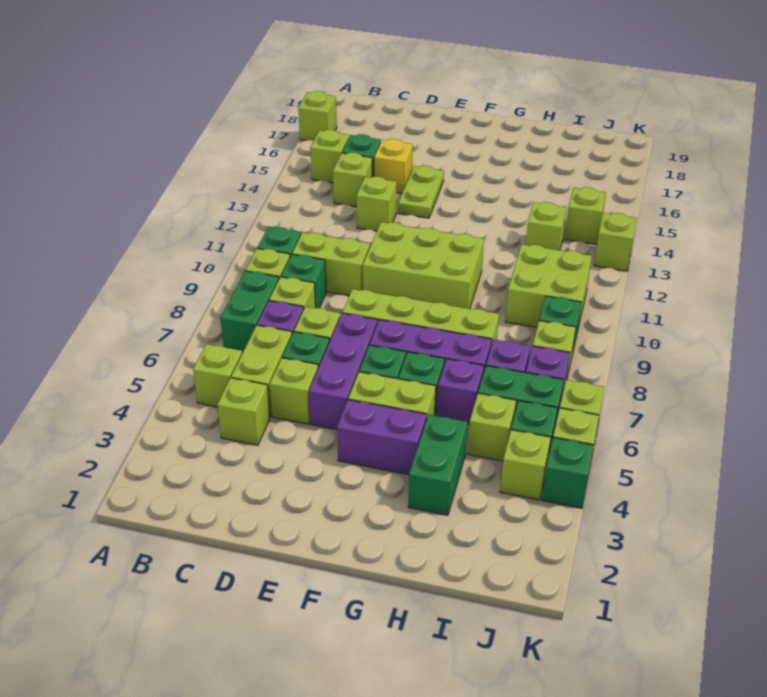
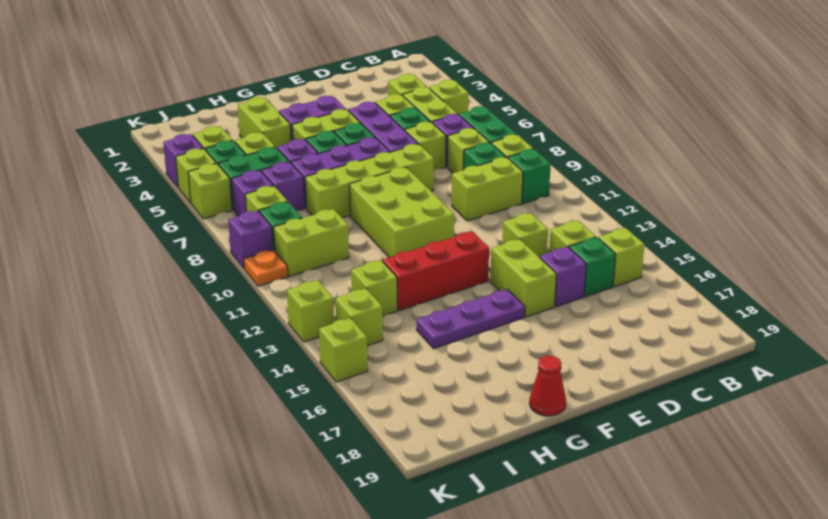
lime 1x1 brick [298,91,337,141] -> lime 1x1 brick moved to [319,318,368,382]
yellow 1x1 brick [374,139,413,193] -> purple 1x1 brick [540,247,586,307]
lime 2x3 brick [363,222,484,309] -> lime 2x3 brick turned to [350,167,454,257]
lime 1x2 plate [398,166,444,218] -> lime 1x2 brick [490,239,556,317]
none -> red 1x3 brick [383,231,489,311]
none -> purple 1x3 plate [417,289,525,349]
none -> red 1x1 cone [530,356,566,416]
green 1x2 brick [408,415,467,515] -> lime 1x2 brick [238,97,291,148]
lime 2x2 brick [505,244,592,332] -> lime 1x2 brick [274,209,349,276]
green 1x1 brick [542,438,593,508] -> purple 1x1 brick [163,134,203,187]
none -> purple 1x1 brick [228,211,273,268]
none -> orange 1x1 plate [244,250,288,286]

